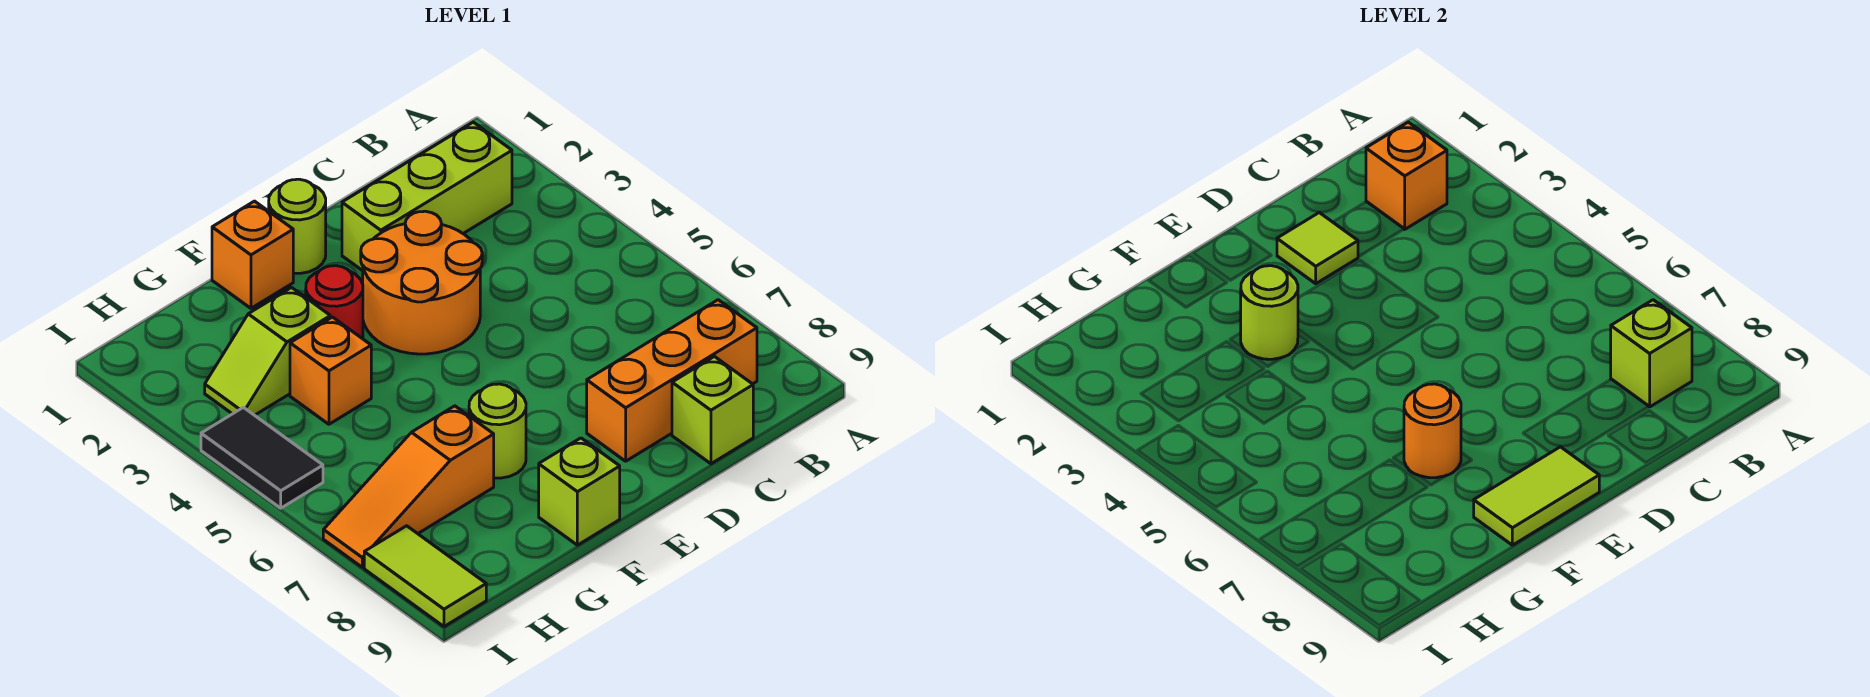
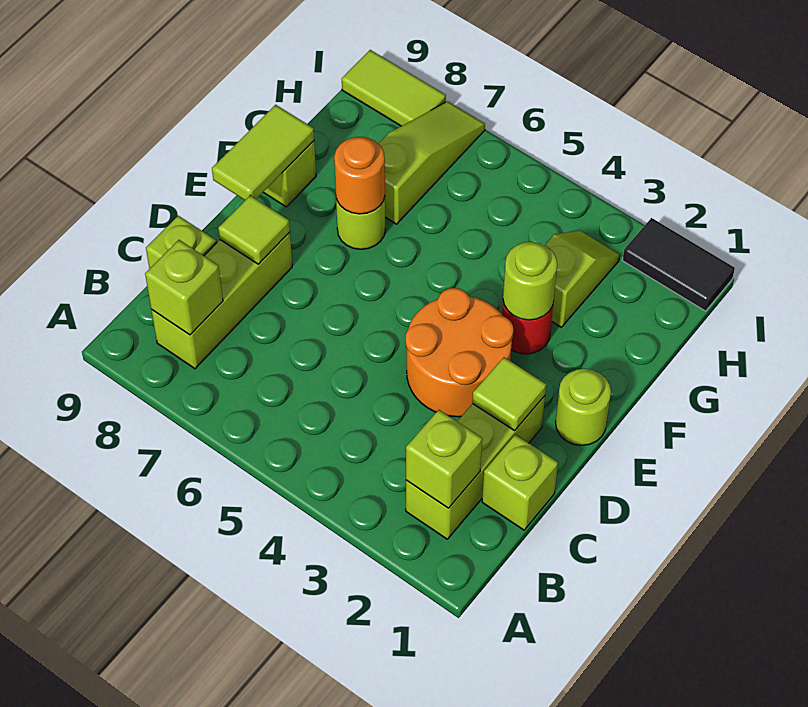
orange 1x1 brick [1366,122,1447,229] -> lime 1x1 brick [406,410,482,508]
orange 1x3 brick [587,300,757,461] -> lime 1x3 brick [151,232,292,369]
none -> lime 1x1 brick [482,435,558,530]
none -> lime 1x1 tile [218,195,290,264]
orange 1x1 brick [212,201,293,308] -> none
orange 1x1 brick [290,317,371,424] -> none
orange 1x3 slope [323,406,494,567] -> lime 1x3 slope [379,101,485,224]
black 1x2 tile [201,407,323,508] -> black 1x2 tile moved to [622,218,735,311]

